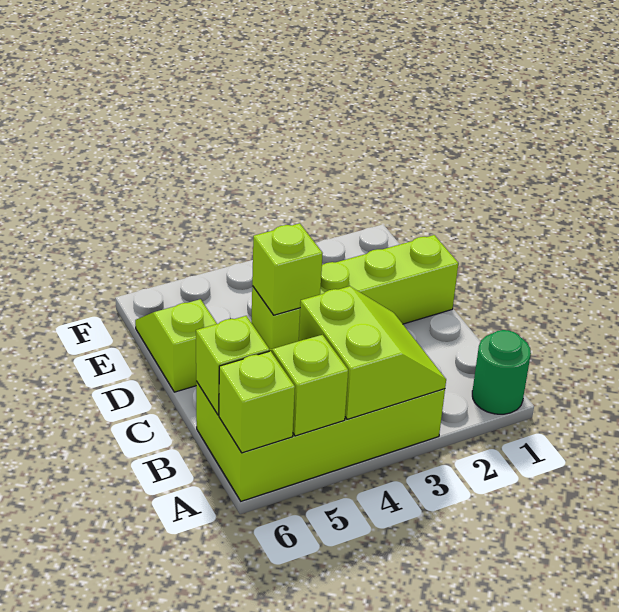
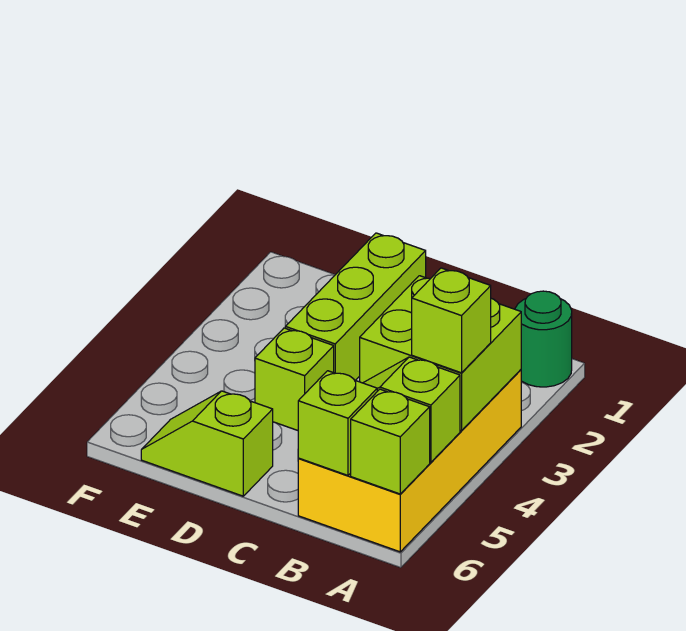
lime 2x4 brick [196,381,445,501] -> yellow 2x4 brick [298,370,521,552]
lime 2x2 slope [299,286,446,419] -> lime 2x2 brick [360,276,521,431]
lime 1x1 brick [252,223,323,315] -> lime 1x1 brick moved to [412,268,491,373]

